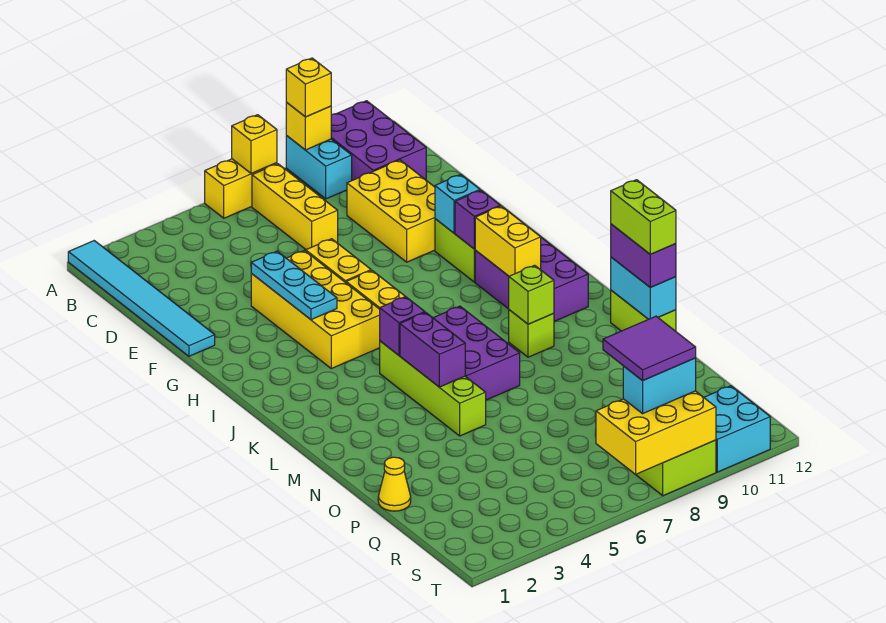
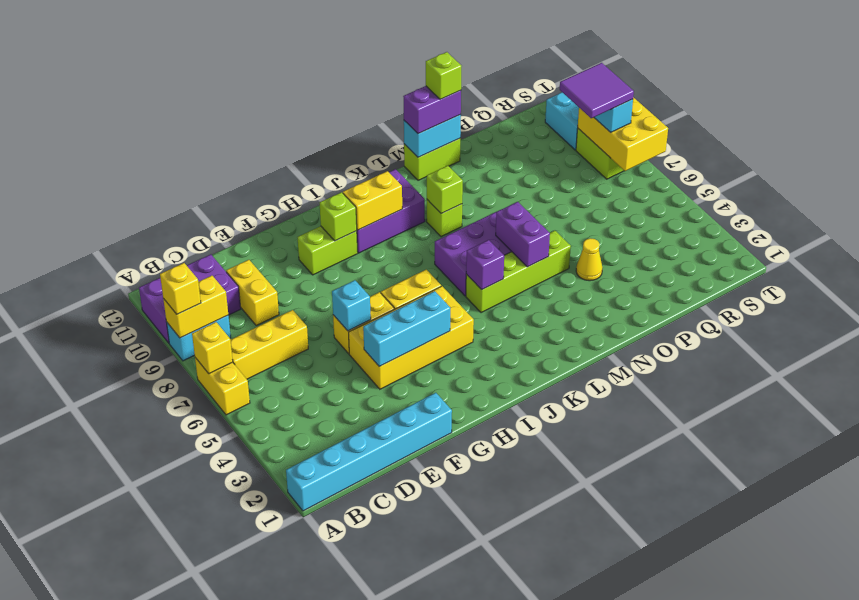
cyan 1x6 tile [68,241,215,356] -> cyan 1x6 brick [286,393,452,511]
yellow 1x1 brick [286,102,331,150] -> yellow 1x2 brick [163,276,228,338]
yellow 2x3 brick [347,160,435,262] -> yellow 1x2 brick [226,260,279,326]
cyan 1x3 plate [251,251,337,320] -> cyan 1x3 brick [363,291,450,367]
cyan 1x1 brick [435,174,480,233] -> cyan 1x1 brick moved to [332,280,371,331]
purple 1x1 brick [455,190,500,249] -> lime 1x1 brick [320,192,357,241]
purple 1x2 brick [400,312,465,387] -> purple 1x2 brick turned to [496,202,550,267]
lime 1x2 brick [611,180,676,254] -> lime 1x1 brick [426,52,461,100]
yellow 1x1 cone [378,457,411,511] -> yellow 1x1 cone moved to [576,238,602,281]

